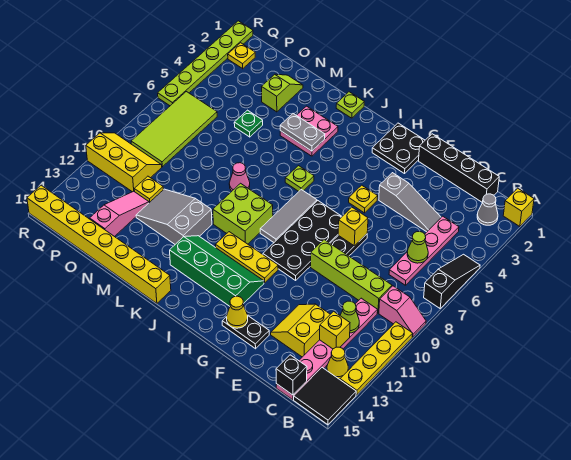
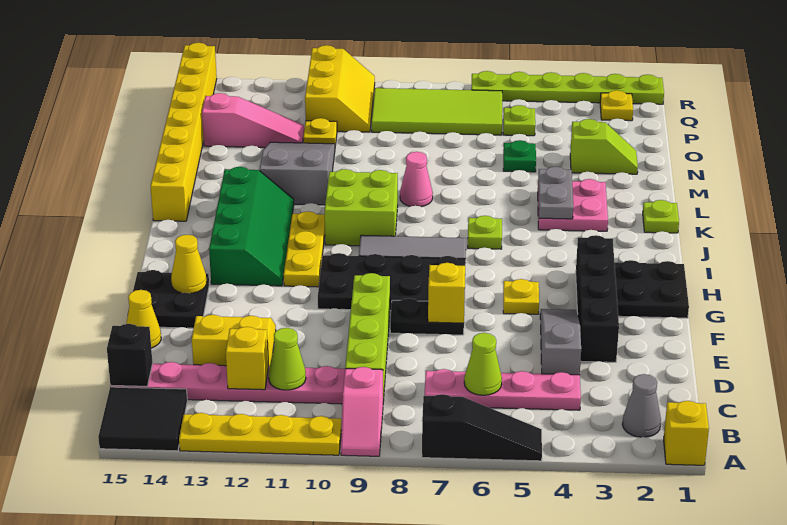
yellow 1x1 cone [327,347,348,379] -> yellow 1x1 cone moved to [126,290,161,348]
black 1x4 brick [419,134,499,202] -> black 1x4 brick moved to [576,235,619,362]
grey 1x3 slope [379,173,441,232] -> grey 1x3 slope turned to [540,309,581,375]
black 1x2 plate [222,316,269,349] -> black 2x2 plate [127,270,209,328]
none -> lime 1x1 plate [503,105,535,136]

